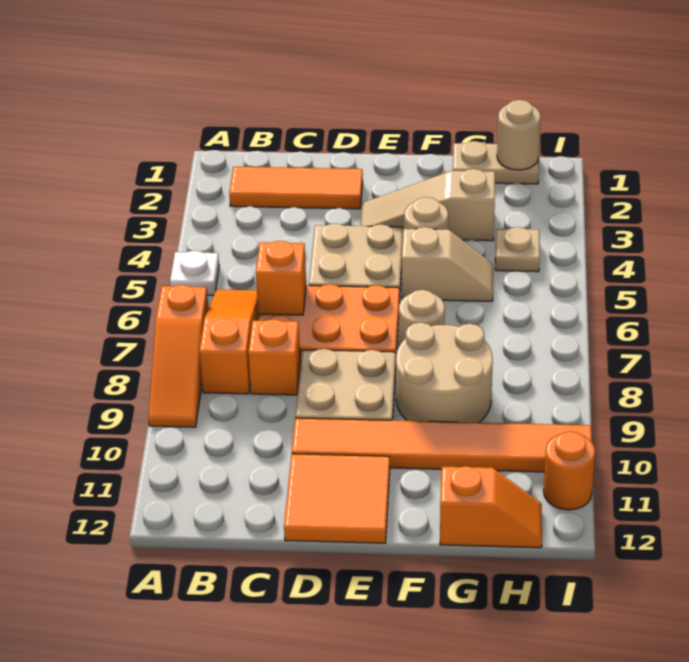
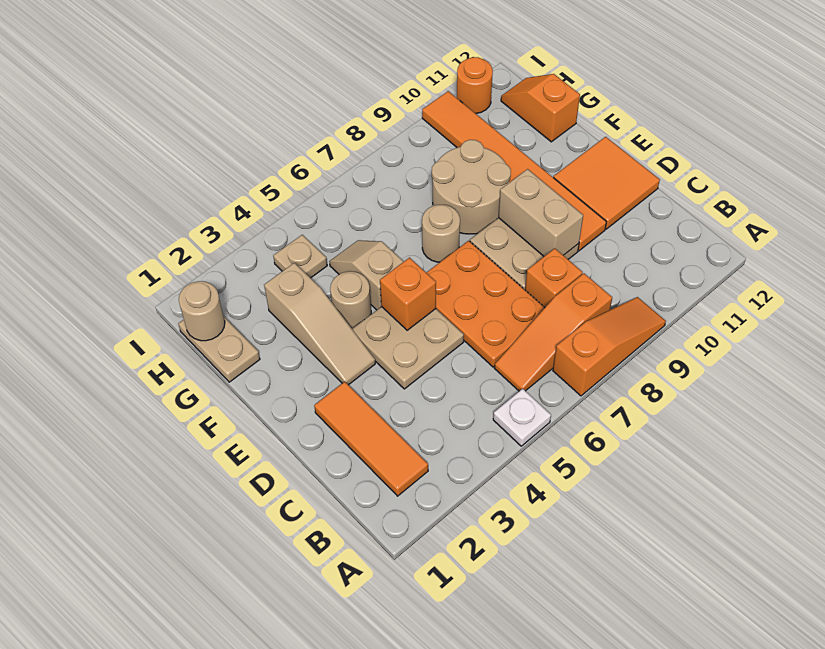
orange 1x1 brick [256,241,306,315] -> orange 1x1 brick moved to [380,258,436,330]
none -> tan 1x2 brick [499,169,583,256]

